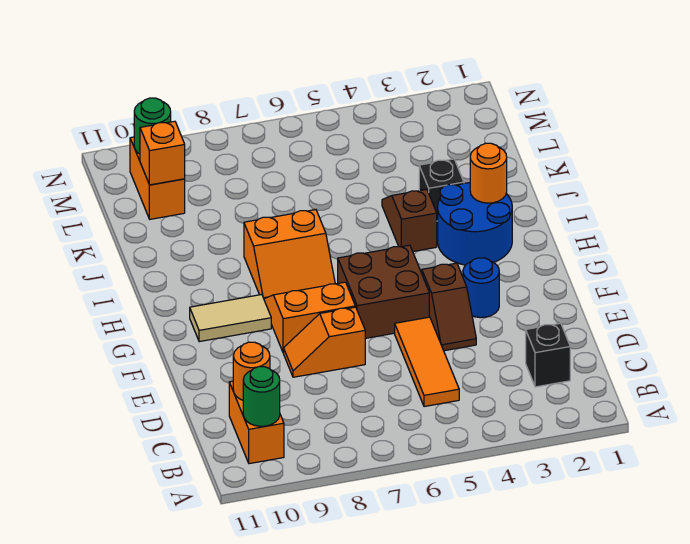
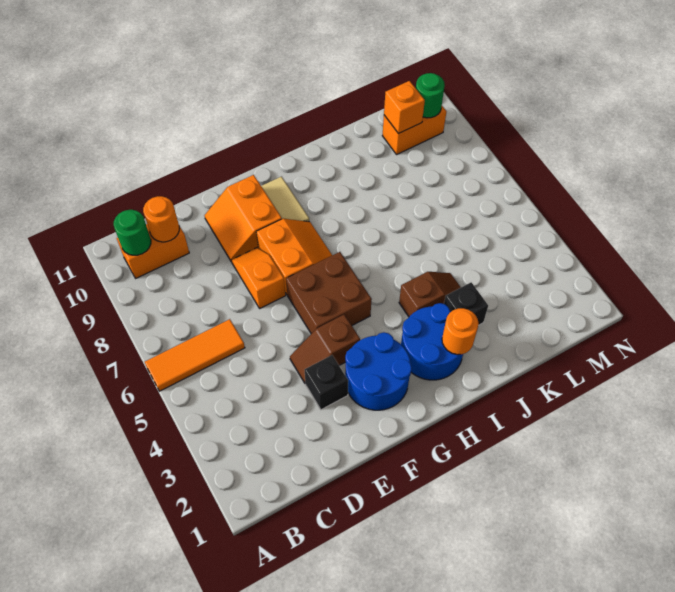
black 1x1 brick [526,323,570,387] -> black 1x1 brick moved to [305,355,348,410]
orange 1x3 tile [395,317,459,407] -> orange 1x3 tile moved to [145,319,245,391]
blue 1x1 round brick [463,258,499,318] -> blue 2x2 round brick [345,332,412,410]
orange 2x2 slope [244,210,335,299] -> orange 2x2 slope moved to [205,175,282,262]

